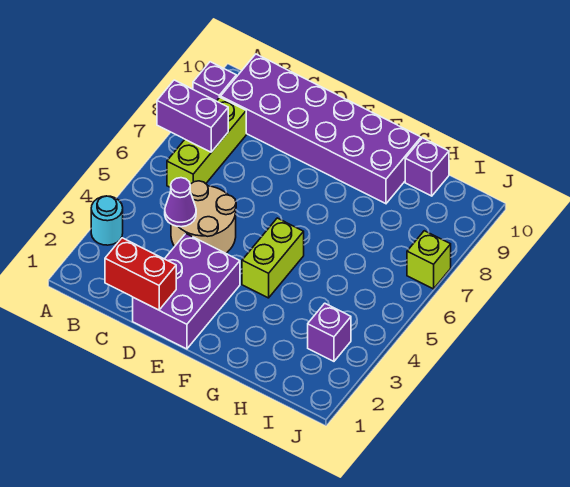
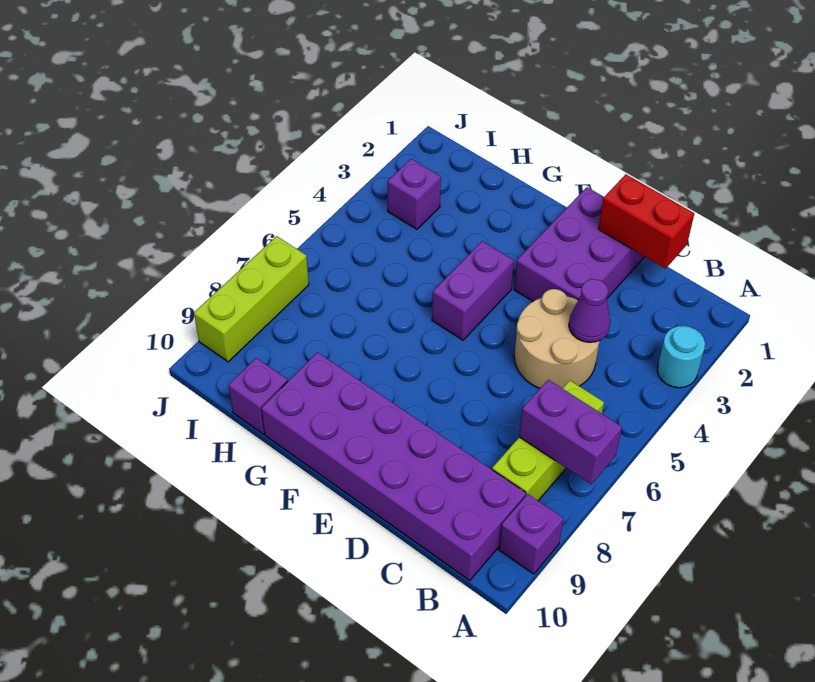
lime 1x2 brick [242,218,304,298] -> purple 1x2 brick [432,241,514,340]
lime 1x1 brick [407,231,451,289] -> lime 1x3 brick [194,236,309,362]

